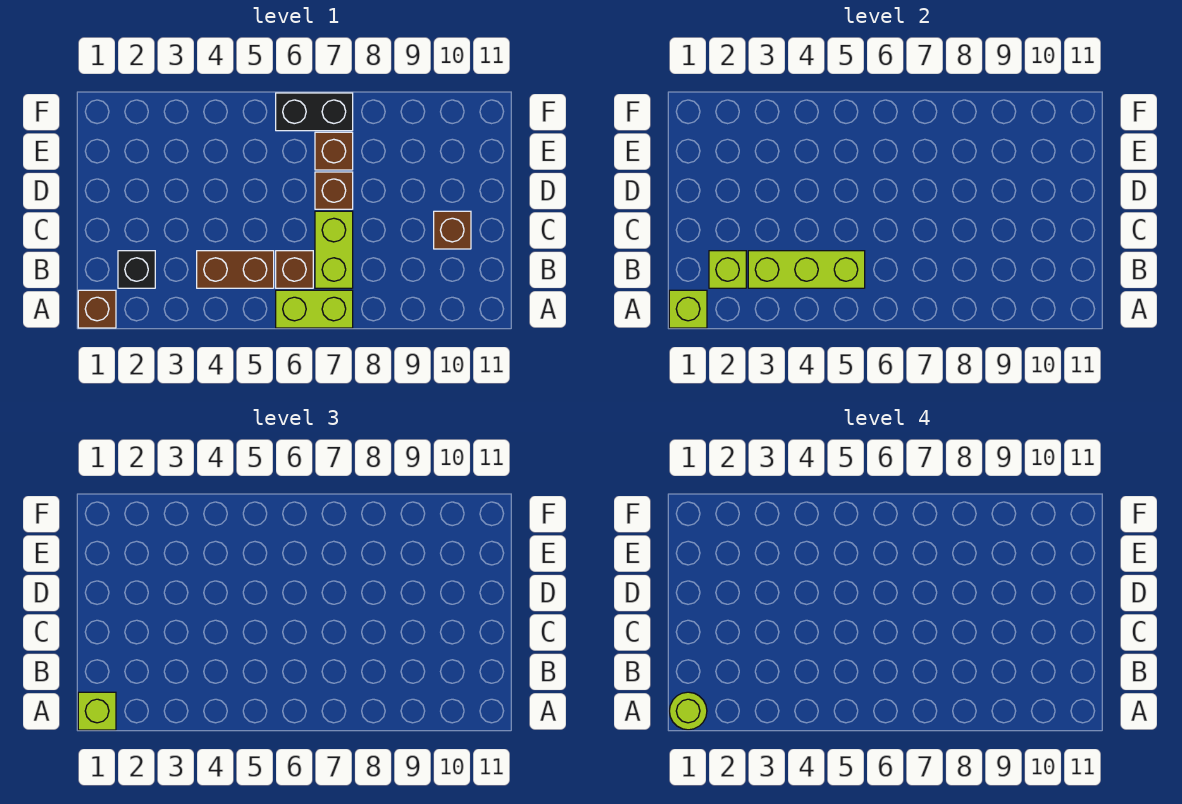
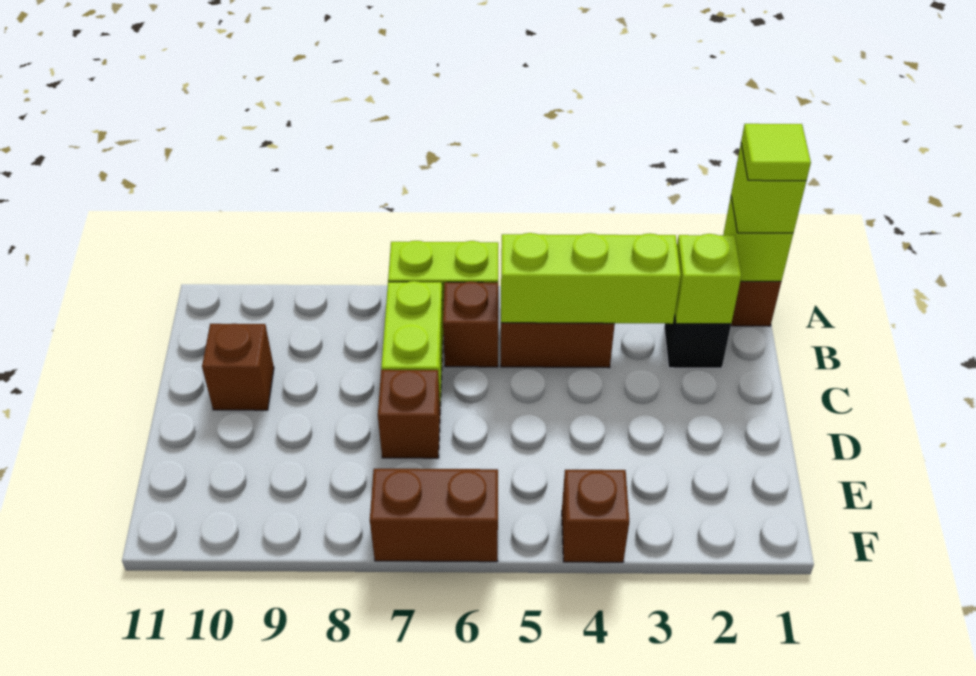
lime 1x1 round brick [669,692,707,730] -> lime 1x1 tile [741,124,811,181]
brown 1x1 brick [315,132,353,170] -> brown 1x1 brick moved to [562,470,629,562]
black 1x2 brick [276,93,353,131] -> brown 1x2 brick [370,469,498,562]

